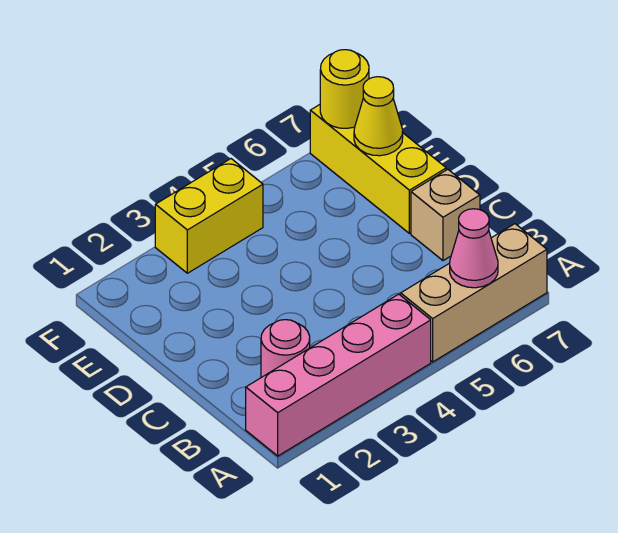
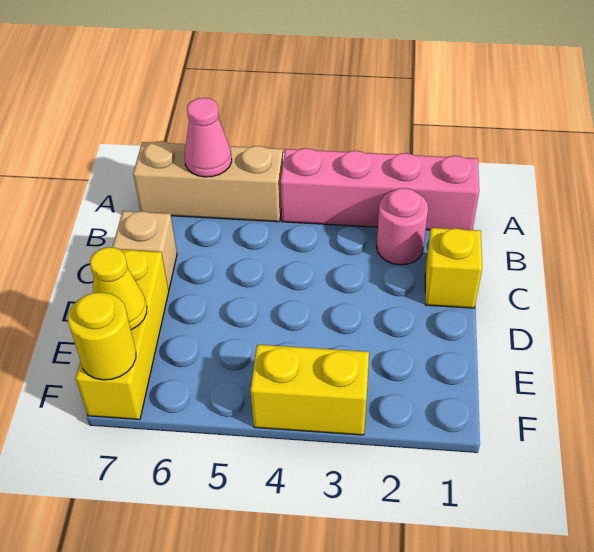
none -> yellow 1x1 brick [425,228,482,308]

